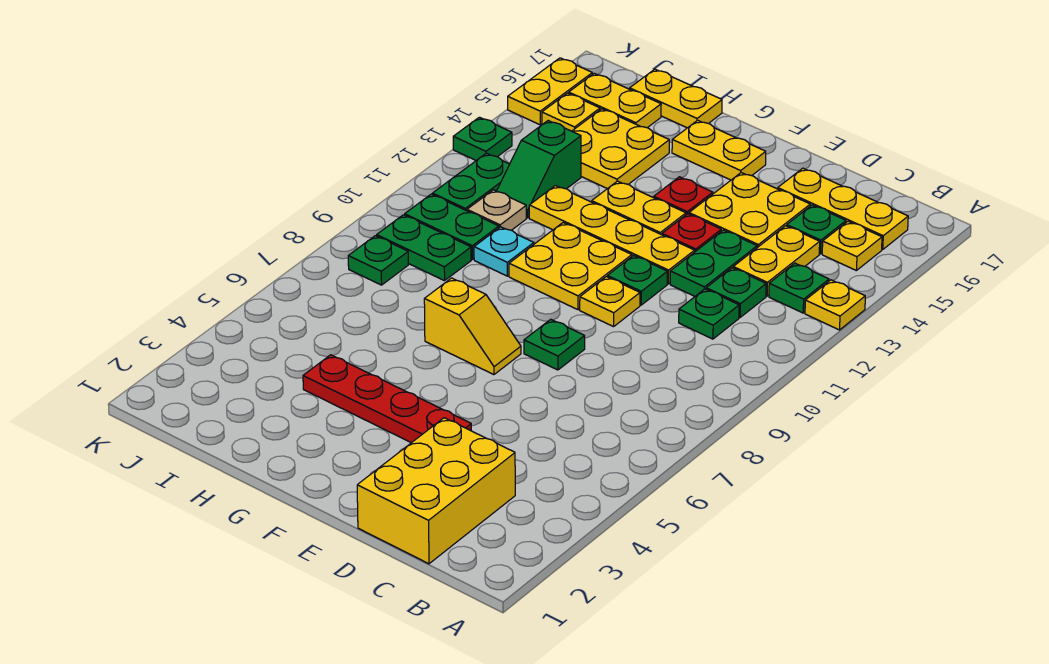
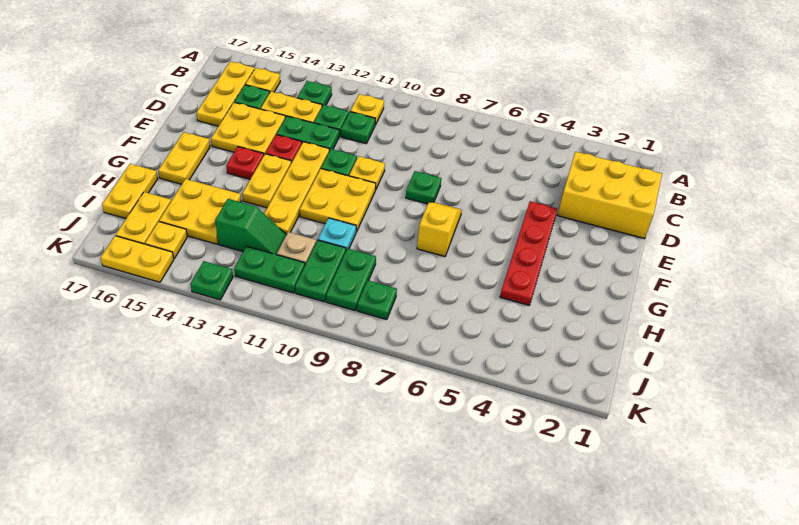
yellow 1x1 plate [805,280,865,330] -> yellow 1x1 plate moved to [350,94,384,125]

